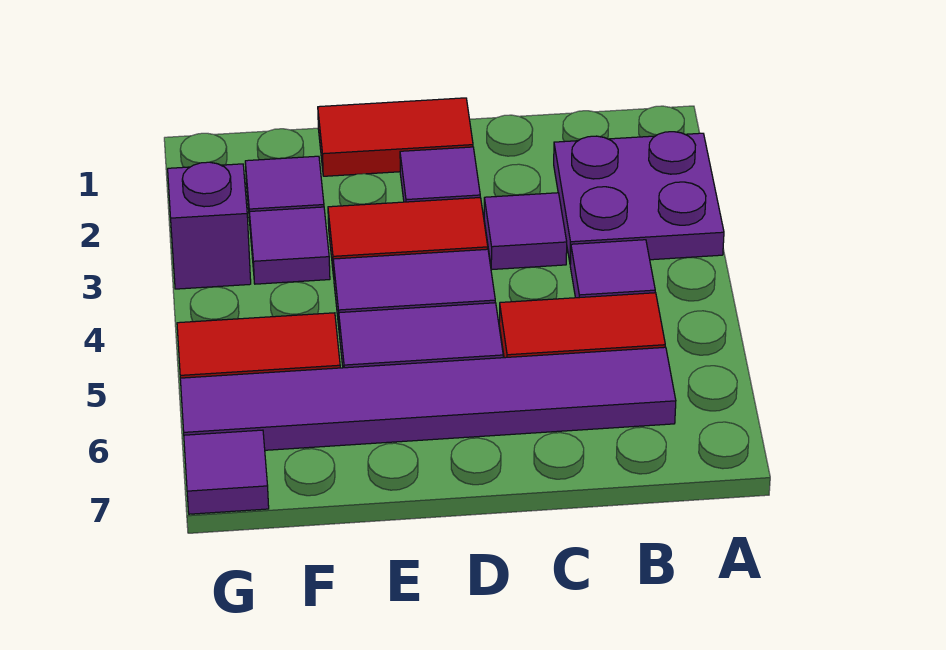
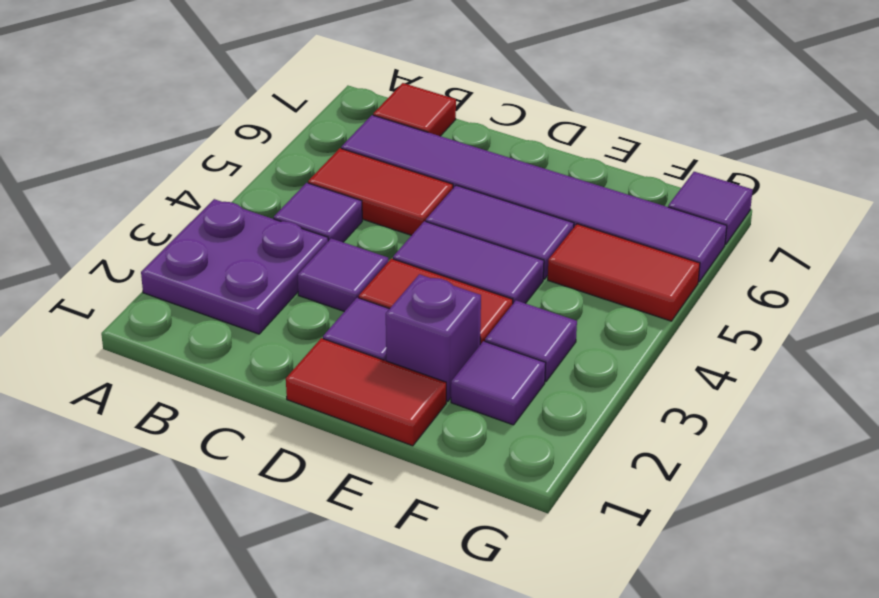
none -> red 1x1 tile [373,83,456,136]
purple 1x1 brick [168,162,251,289] -> purple 1x1 brick moved to [386,274,481,401]

